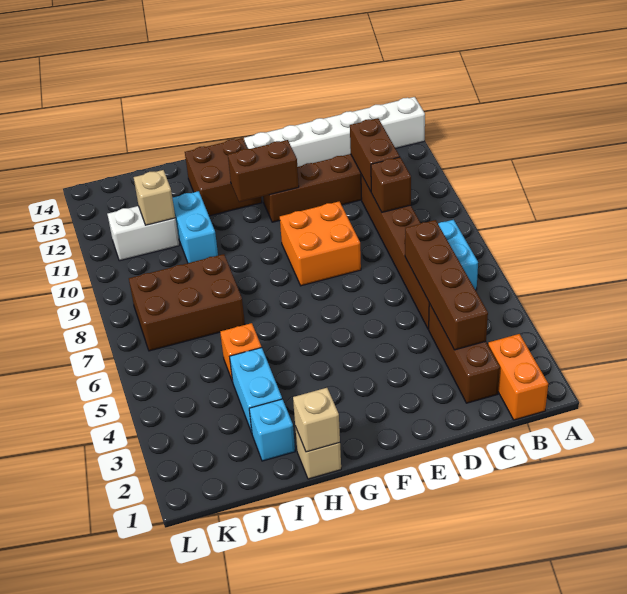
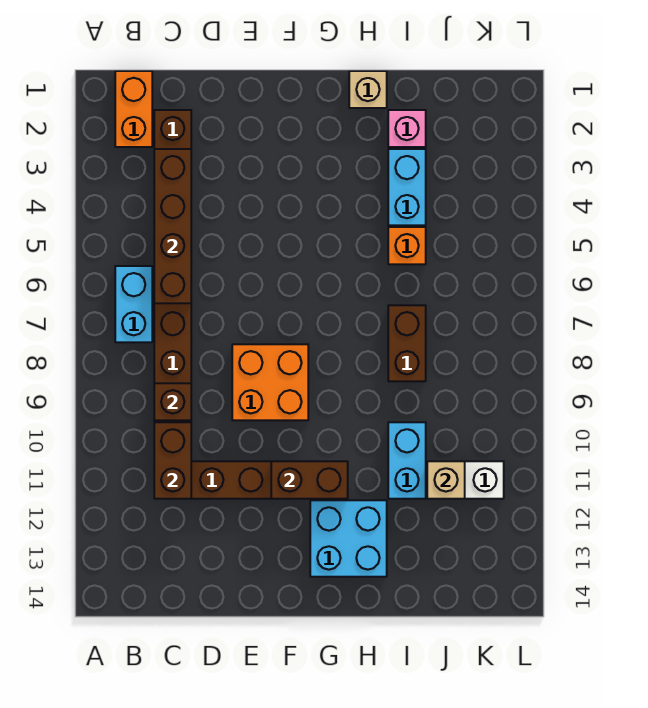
white 1x6 brick [244,97,425,167] -> none
brown 2x2 brick [185,138,262,216] -> cyan 2x2 brick [310,500,387,577]
tan 1x1 brick [293,388,340,452] -> none
cyan 1x1 brick [249,399,295,461] -> pink 1x1 brick [388,110,426,147]
brown 2x3 brick [129,254,245,351] -> brown 1x2 brick [388,305,426,381]

